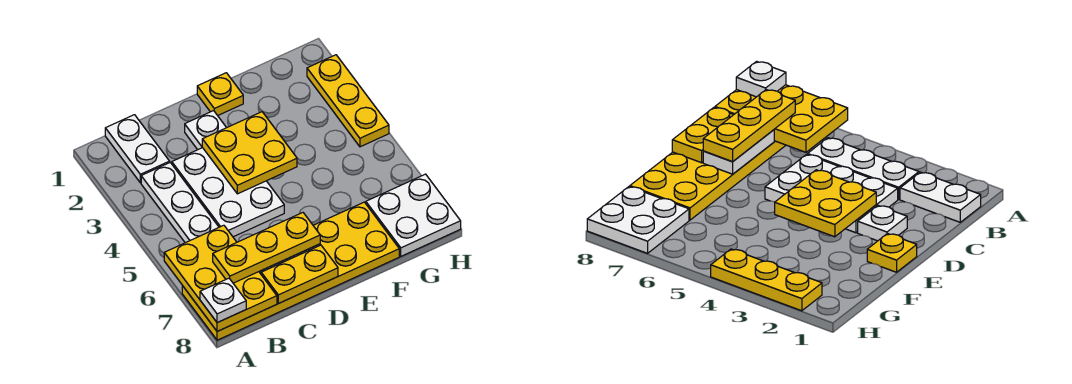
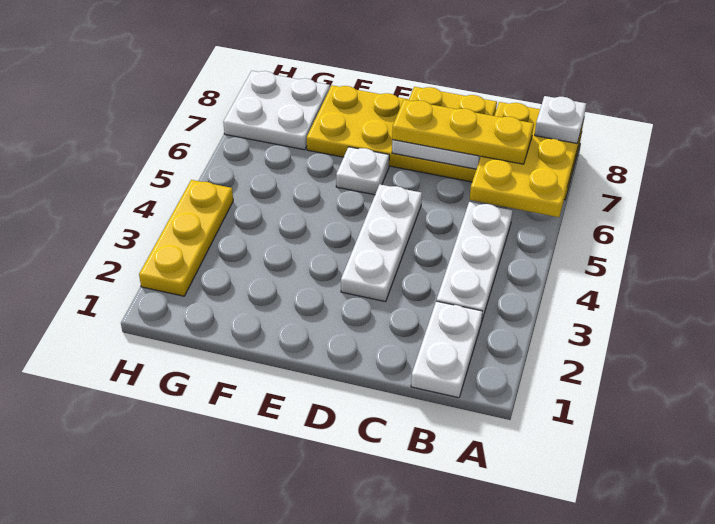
white 2x3 plate [172,148,284,237] -> white 1x3 plate [341,184,422,302]
white 1x1 plate [185,111,226,150] -> white 1x1 plate moved to [336,147,389,195]
yellow 2x2 plate [202,112,297,194] -> none
yellow 1x1 plate [197,73,243,116] -> none

